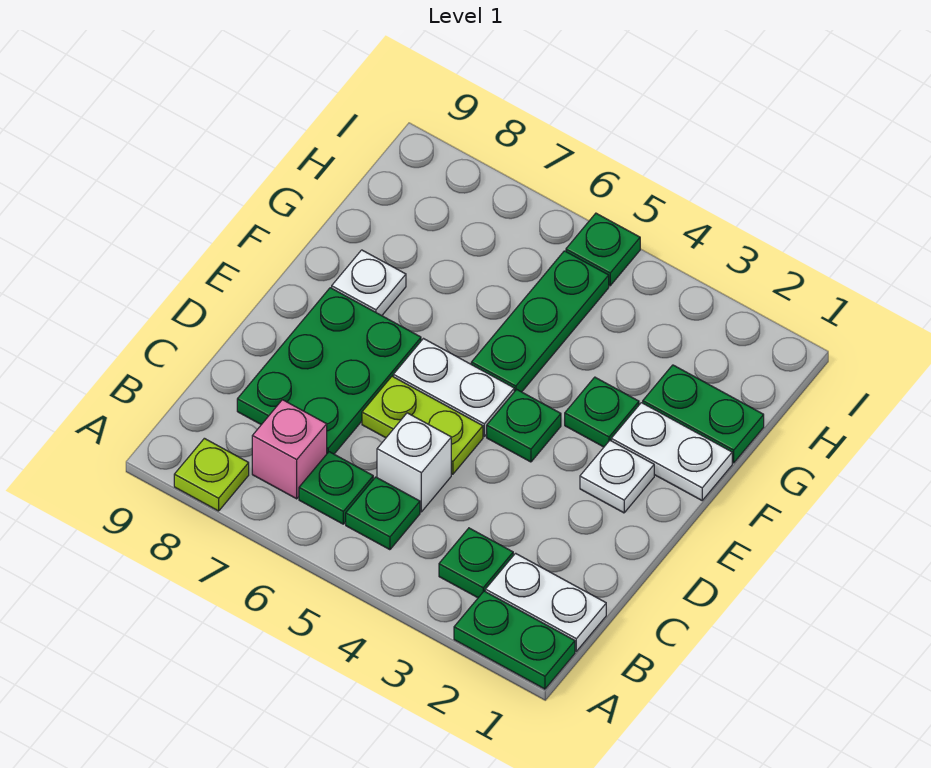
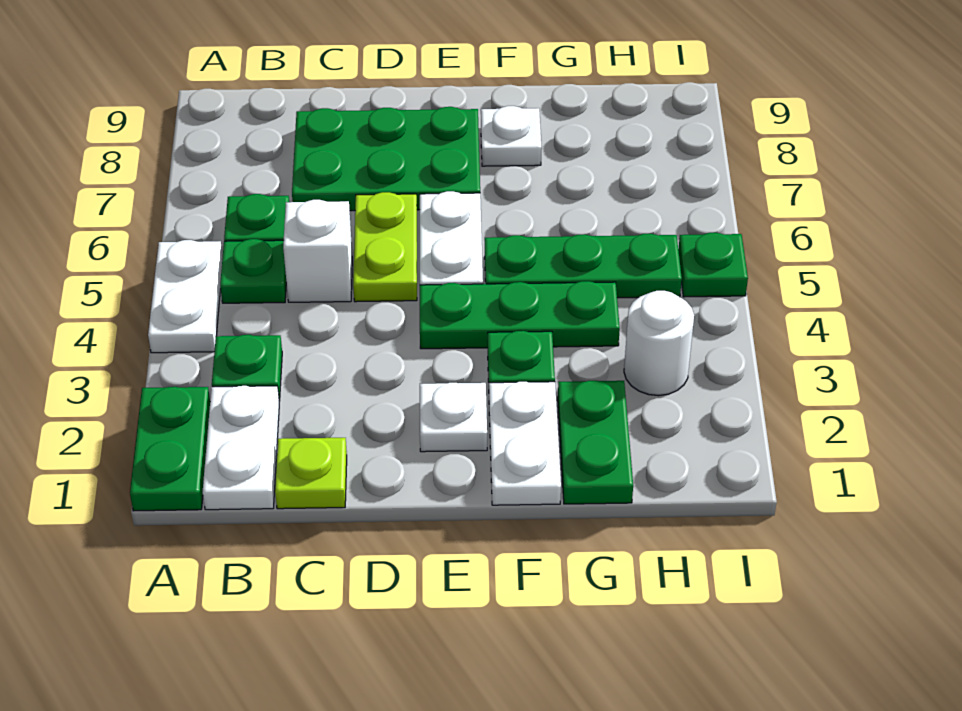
none -> white 1x2 plate [148,240,223,353]
lime 1x1 plate [174,438,249,511] -> lime 1x1 plate moved to [275,438,347,509]
pink 1x1 brick [252,400,327,499] -> none
green 1x1 plate [487,389,561,462] -> green 1x3 plate [420,281,620,349]
none -> white 1x1 round brick [624,291,694,396]

